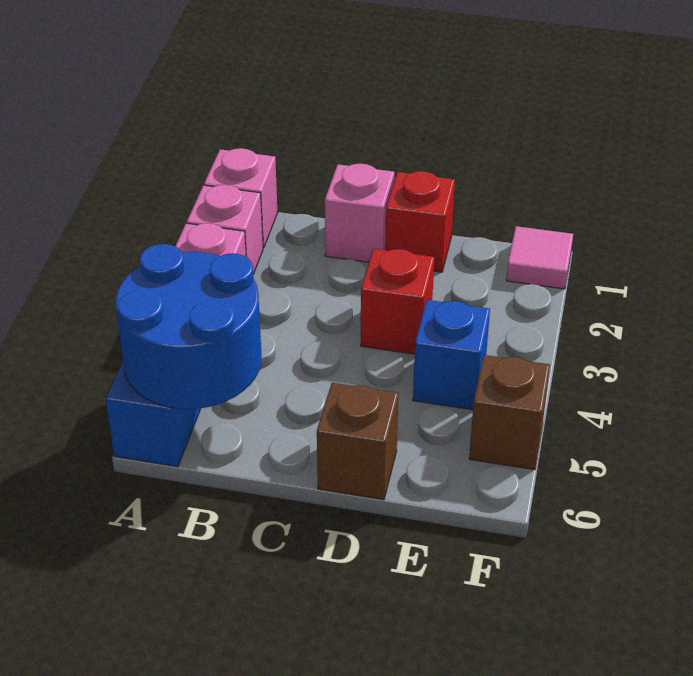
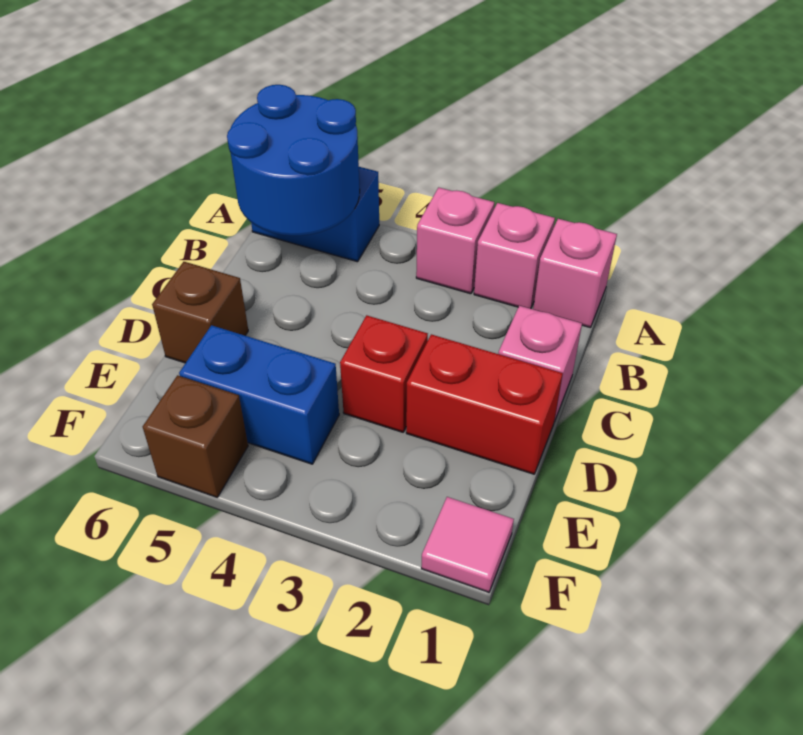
red 1x1 brick [385,171,455,272] -> red 1x2 brick [406,334,563,474]
blue 1x1 brick [413,300,490,410] -> blue 1x2 brick [179,325,339,464]

